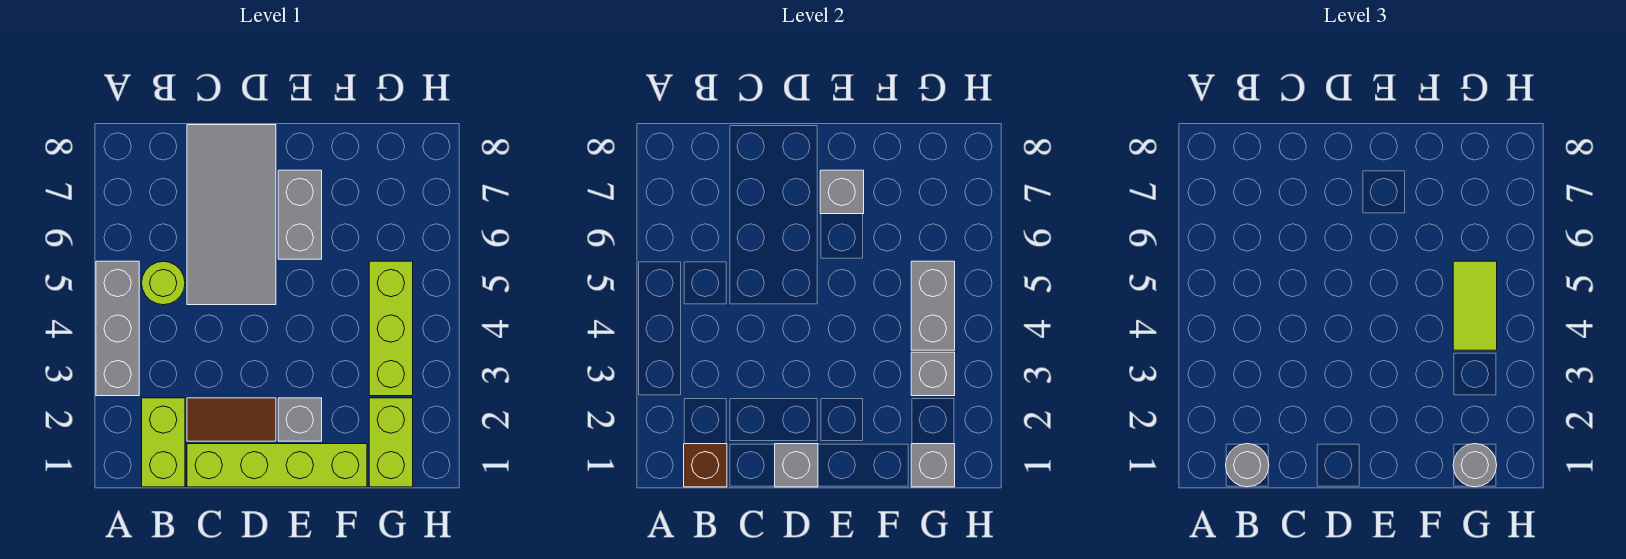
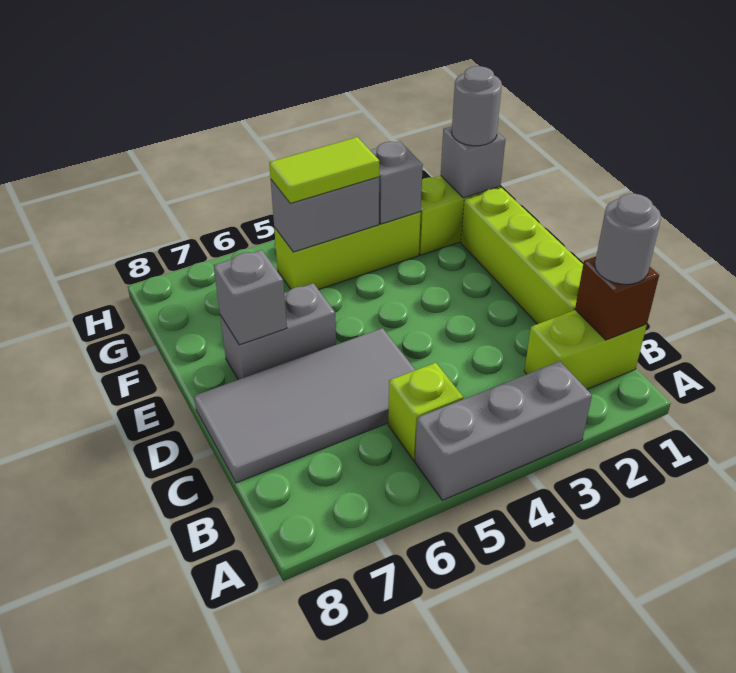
lime 1x1 round brick [142,261,185,305] -> lime 1x1 brick [388,363,464,460]
brown 1x2 tile [187,398,276,441] -> none
grey 1x1 brick [775,444,818,487] -> none
grey 1x1 brick [278,398,322,441] -> none

